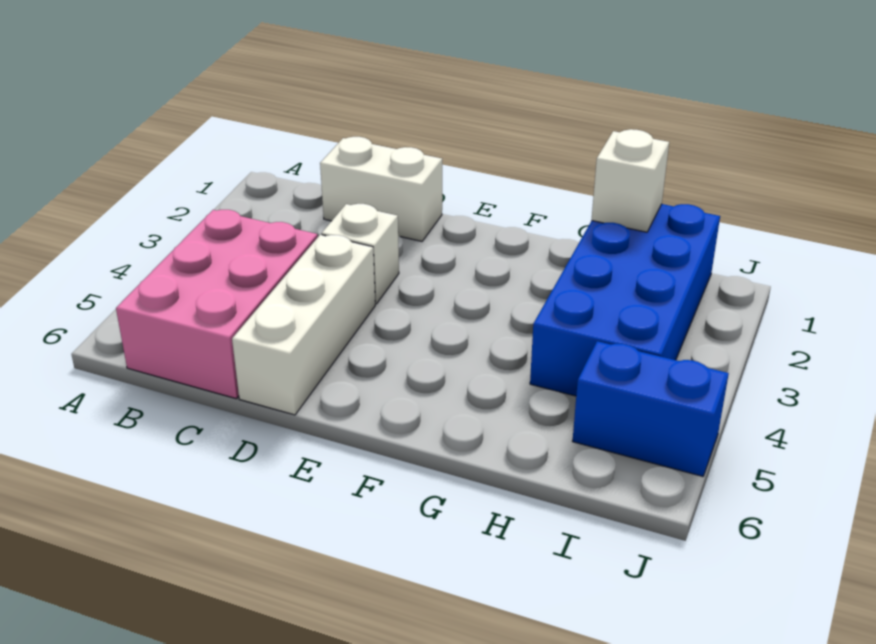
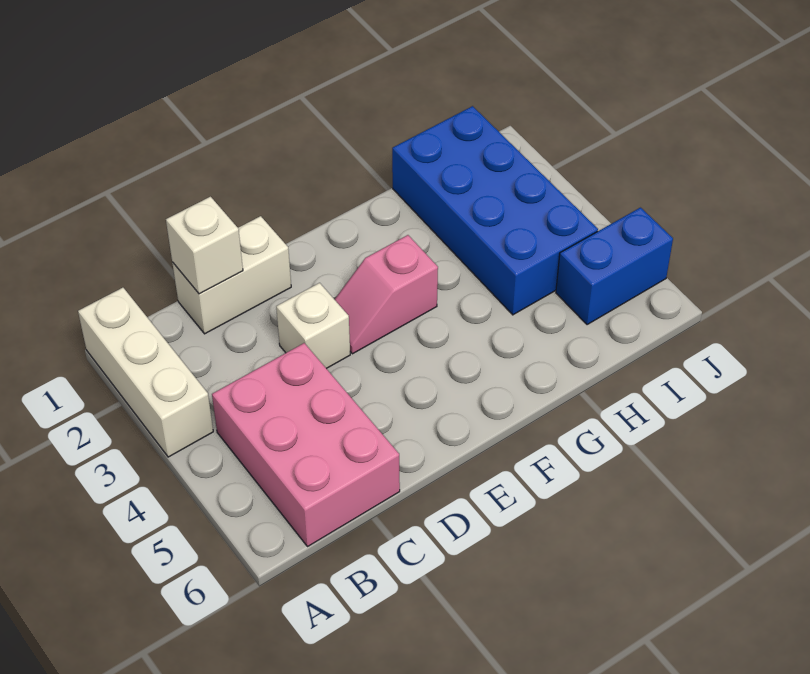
white 1x3 brick [232,235,375,415] -> white 1x3 brick moved to [78,288,213,457]
none -> pink 1x2 slope [334,235,438,354]
white 1x1 brick [592,129,669,232] -> white 1x1 brick moved to [166,197,243,294]

